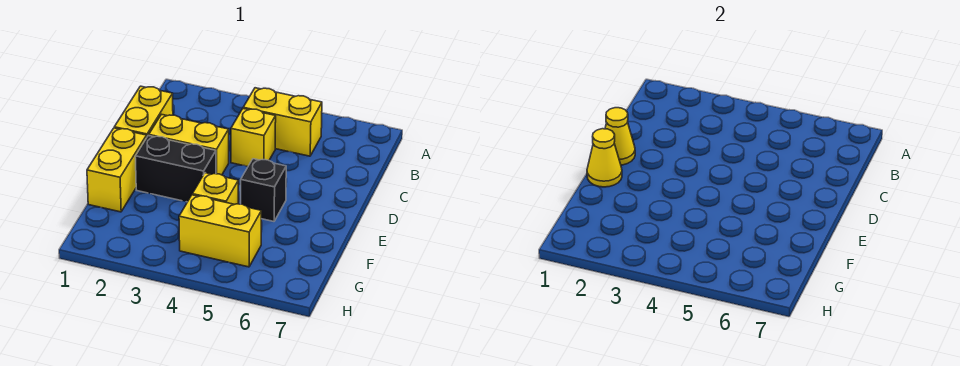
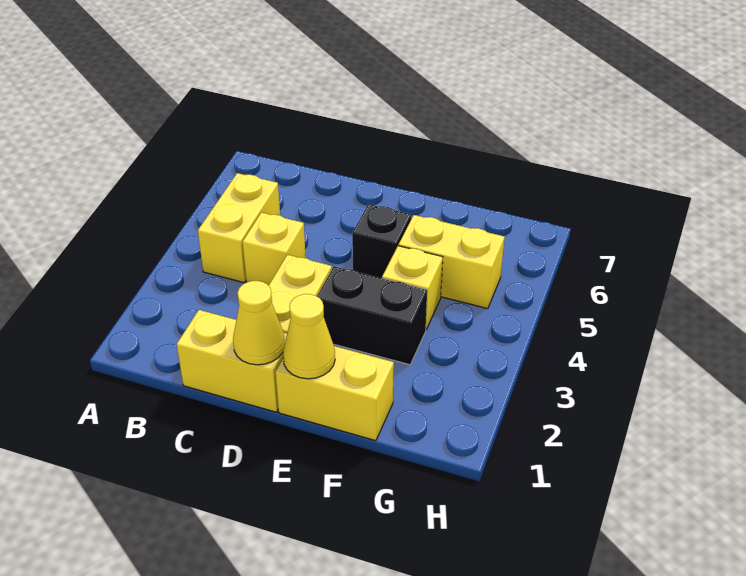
black 1x2 brick [135,135,216,202] -> black 1x2 brick turned to [317,266,427,365]
yellow 1x2 brick [179,195,261,267] -> yellow 1x2 brick turned to [399,215,505,309]

